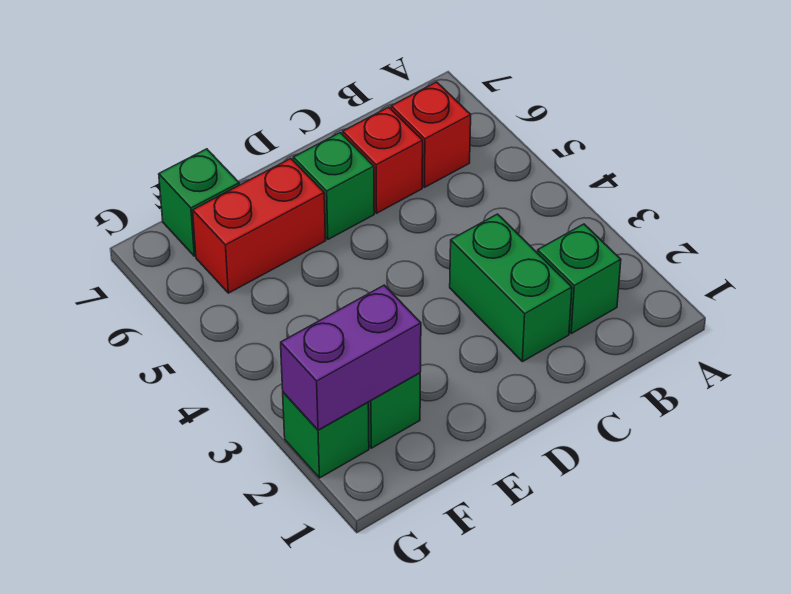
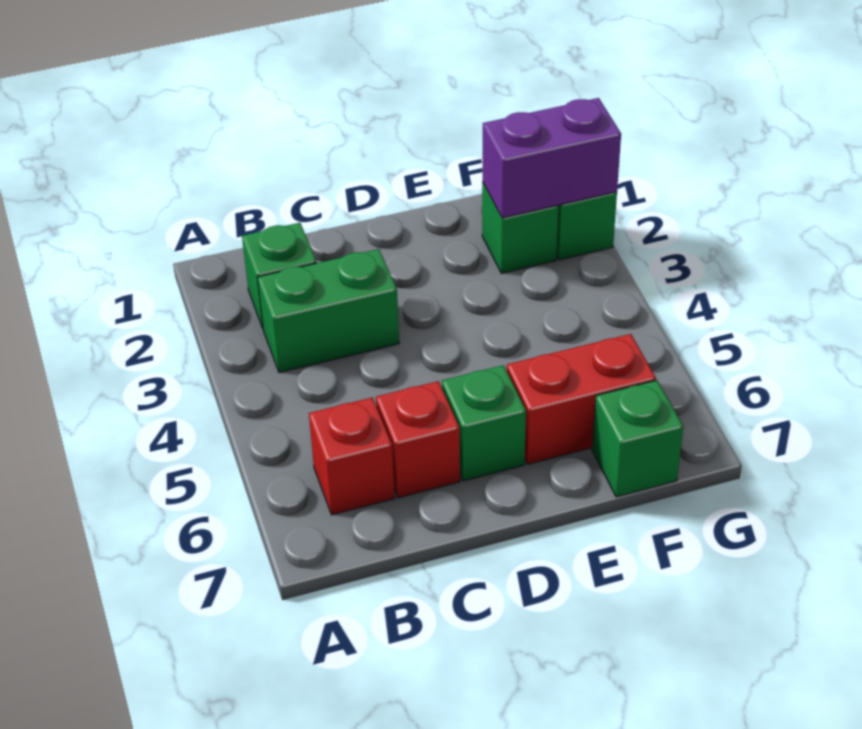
green 1x2 brick [450,214,572,362] -> green 1x2 brick turned to [257,249,399,373]

